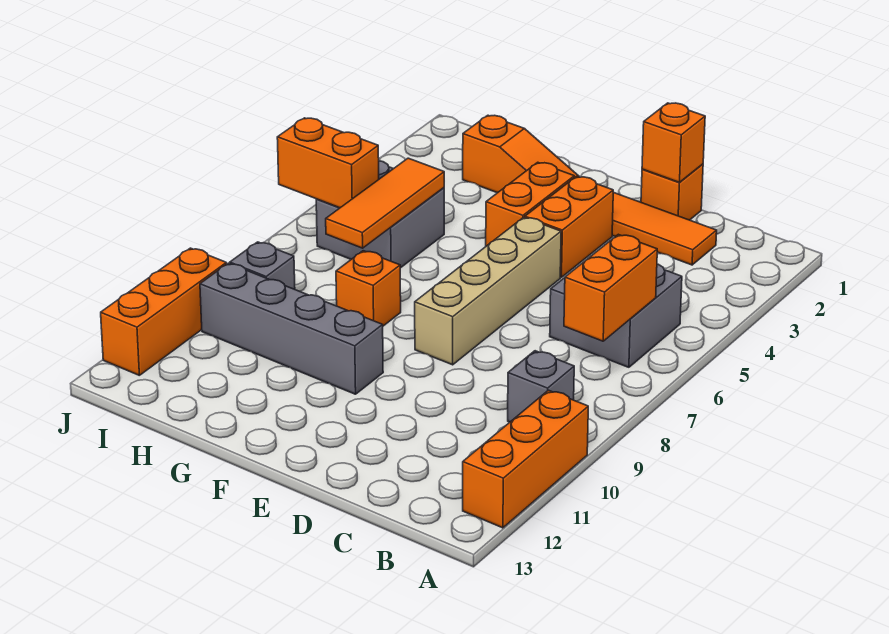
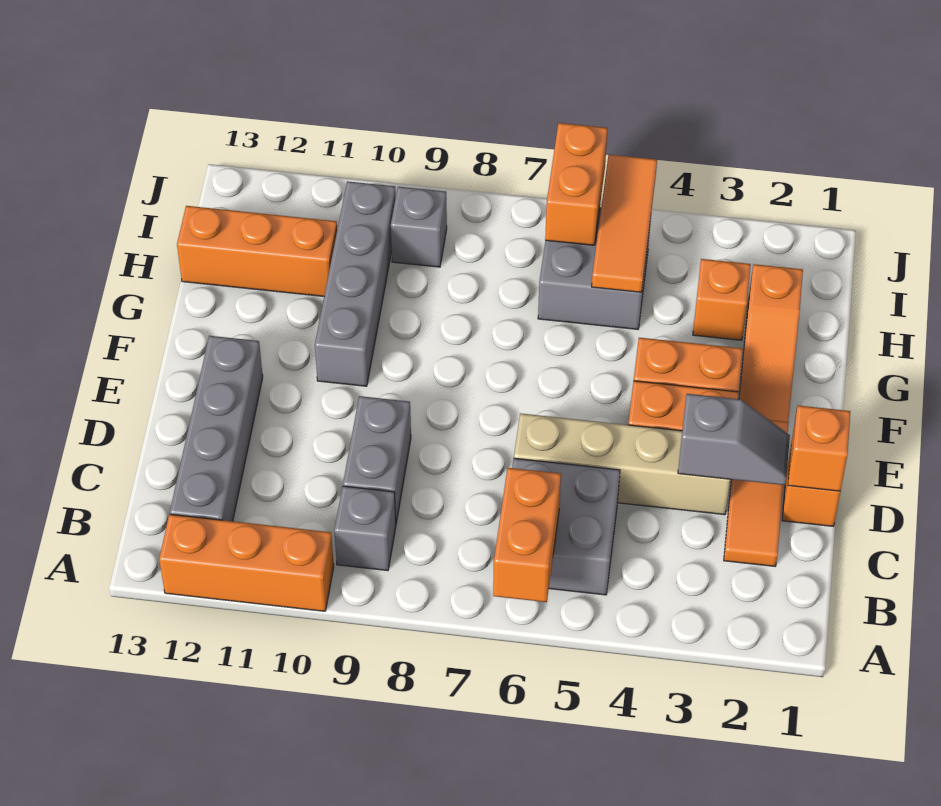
orange 1x2 brick [564,234,657,341] -> orange 1x2 brick turned to [493,468,561,602]
none -> grey 1x4 brick [170,336,263,521]
none -> grey 1x2 brick [343,396,411,523]
none -> grey 1x2 slope [678,394,790,485]
tan 1x4 brick [415,217,561,365] -> tan 1x4 brick moved to [514,413,730,515]
orange 1x1 brick [336,251,401,326] -> orange 1x1 brick moved to [693,259,751,340]
orange 1x3 tile [326,158,444,248] -> orange 1x3 tile turned to [592,155,657,292]
orange 1x3 brick [101,248,227,375] -> orange 1x3 brick moved to [177,206,337,296]

